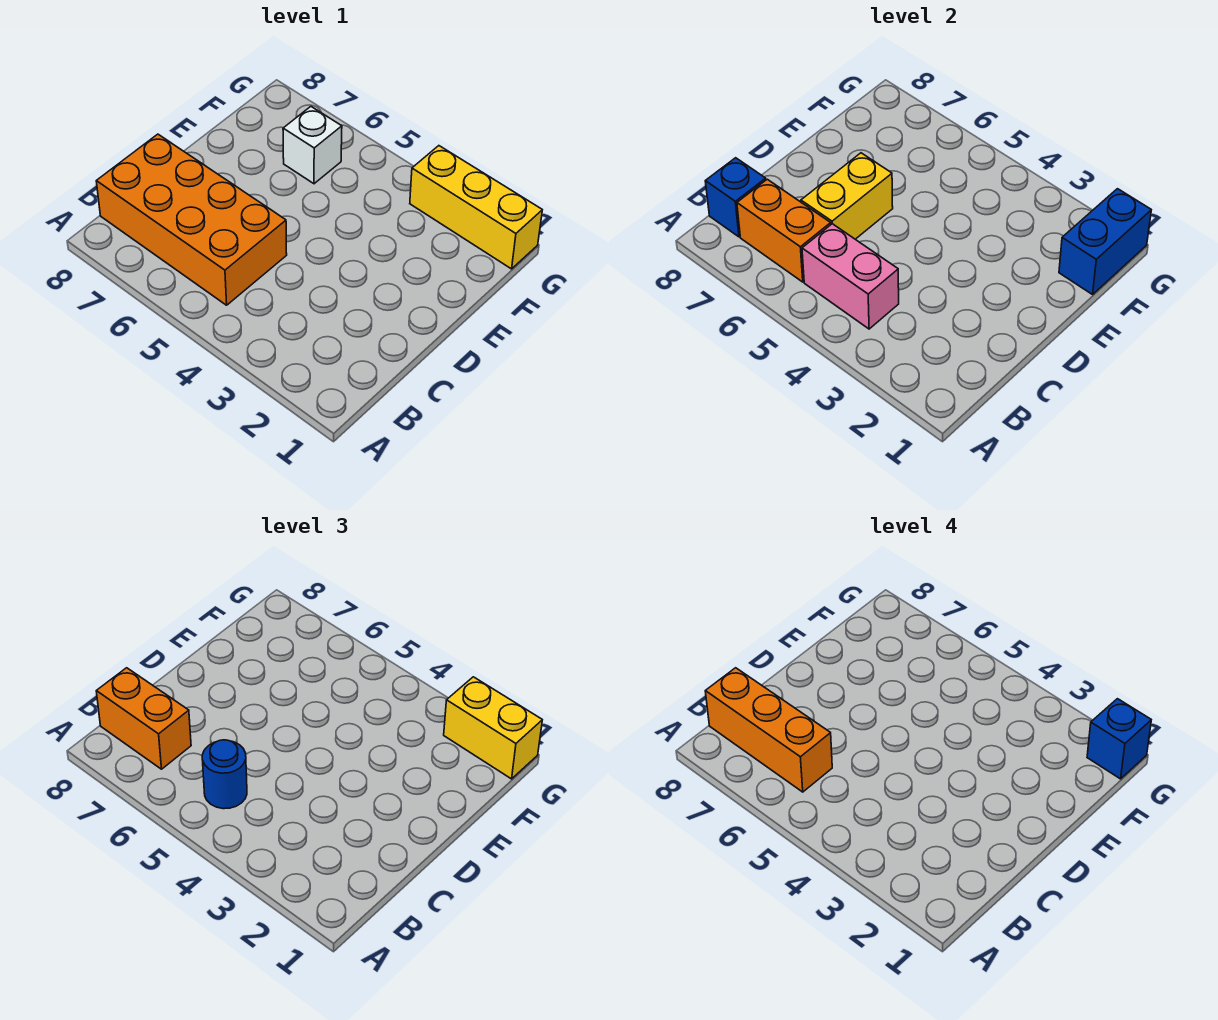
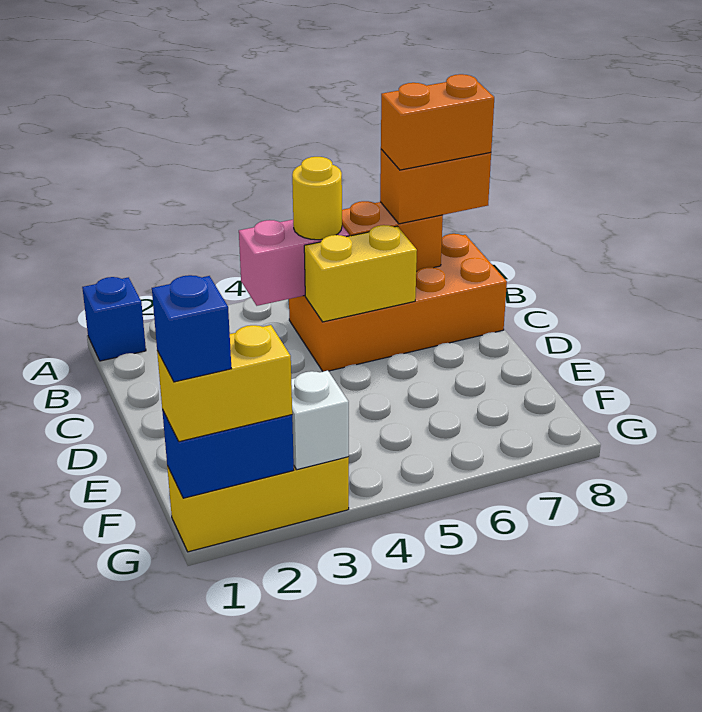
blue 1x1 round brick [202,740,247,809] -> yellow 1x1 round brick [292,157,342,240]
orange 1x3 brick [705,668,832,792] -> orange 1x2 brick [381,74,494,170]
blue 1x1 brick [705,158,766,237] -> blue 1x1 brick moved to [82,277,146,361]
yellow 1x2 brick [801,153,893,239] -> yellow 1x2 brick turned to [304,225,417,322]
blue 1x2 brick [1059,189,1151,295] -> blue 1x2 brick turned to [162,409,294,498]
white 1x1 brick [283,107,342,184] -> white 1x1 brick moved to [291,371,349,470]

